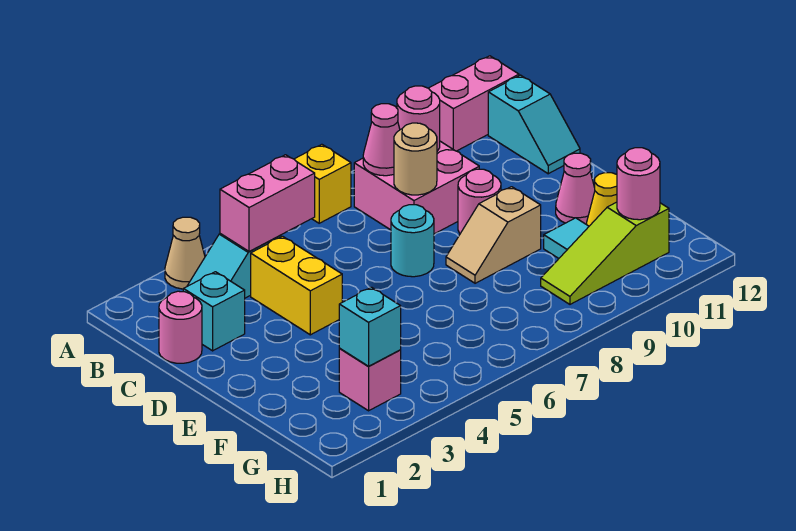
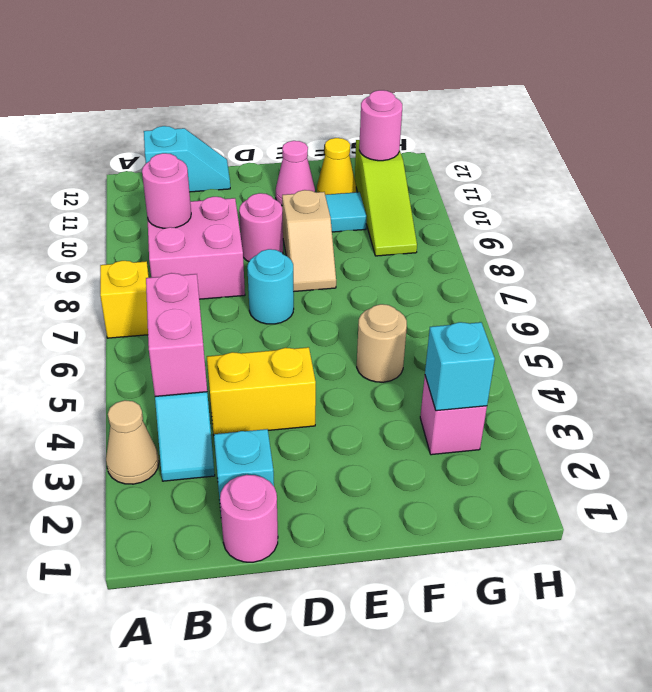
pink 1x2 brick [429,56,519,151] -> none
pink 1x1 cone [363,104,400,176] -> none
tan 1x1 round brick [394,123,437,195] -> tan 1x1 round brick moved to [357,304,407,382]

